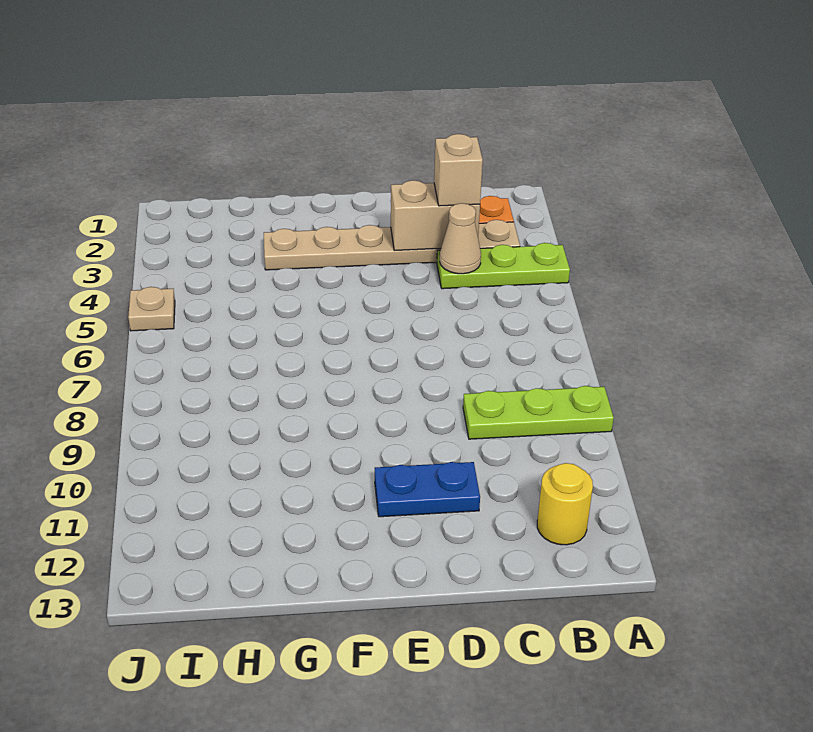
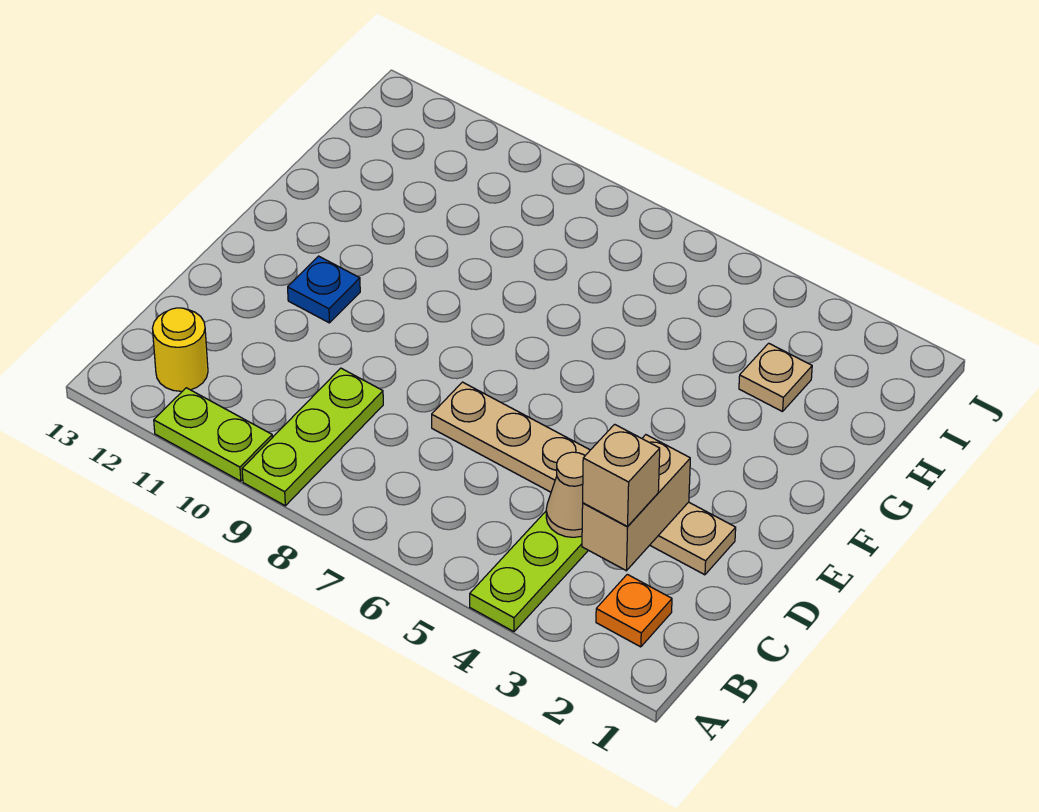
none -> lime 1x2 plate [154,388,272,481]
tan 1x6 plate [264,220,520,270] -> tan 1x6 plate turned to [432,382,736,575]
blue 1x2 plate [375,462,480,517] -> blue 1x1 plate [288,256,360,323]
tan 1x1 plate [128,287,175,331] -> tan 1x1 plate moved to [739,343,812,412]

